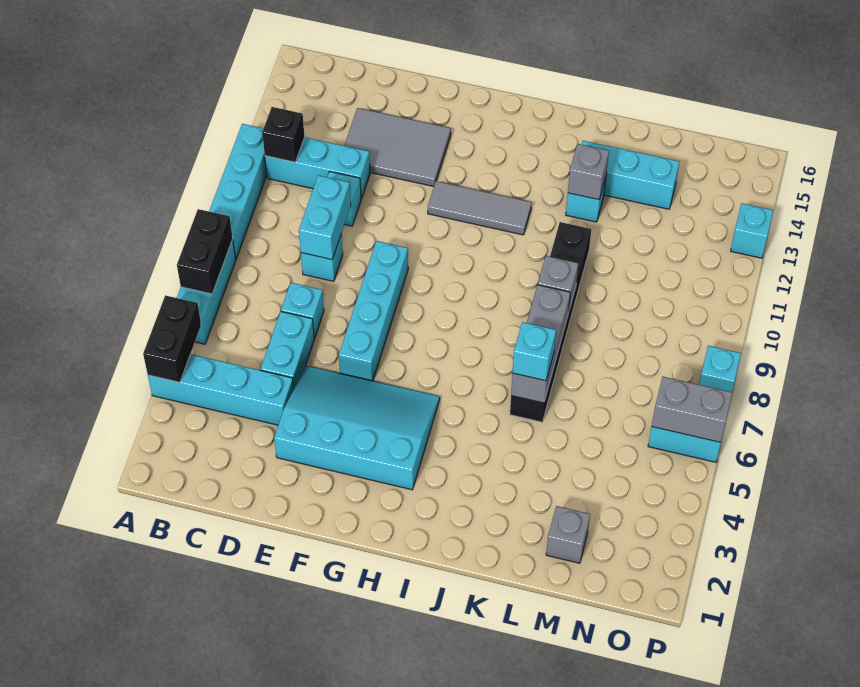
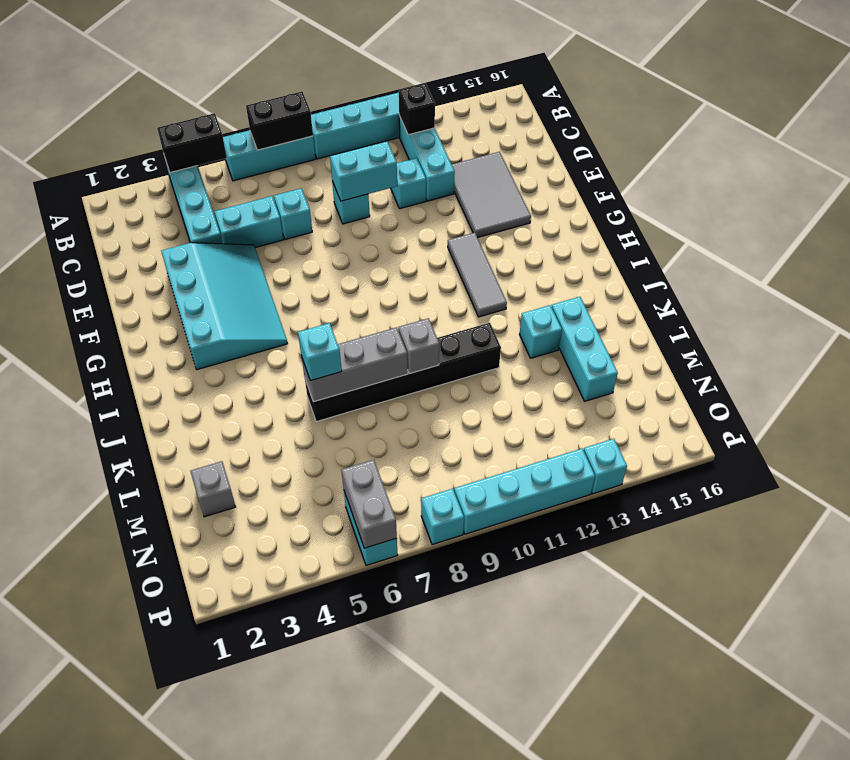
cyan 1x4 brick [339,241,408,381] -> cyan 1x4 brick moved to [454,449,595,534]
grey 1x1 brick [568,144,609,200] -> none

